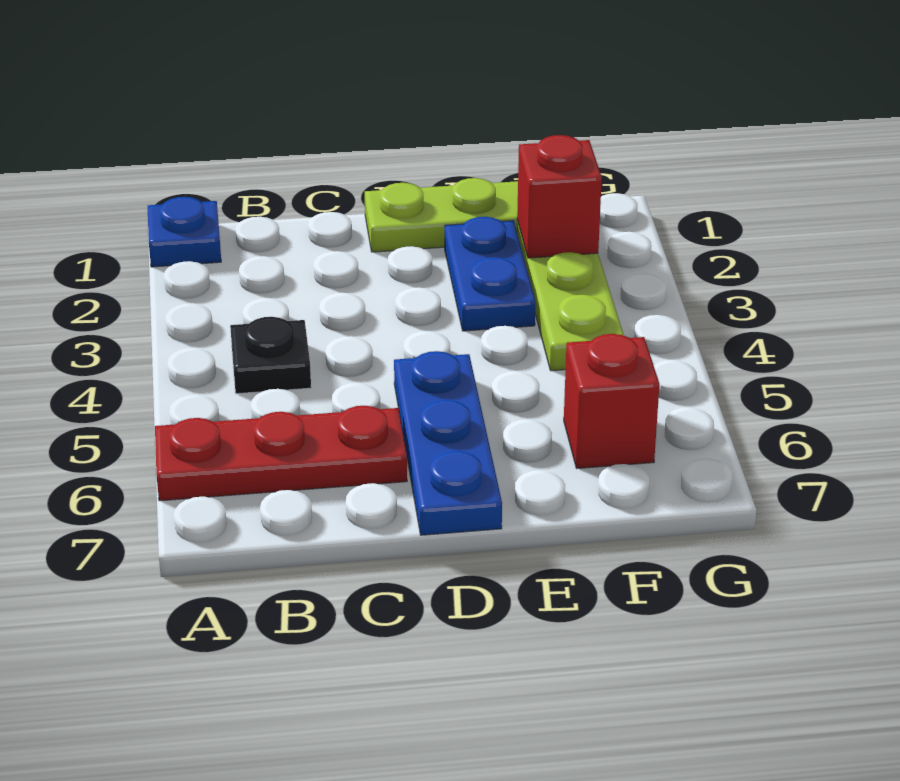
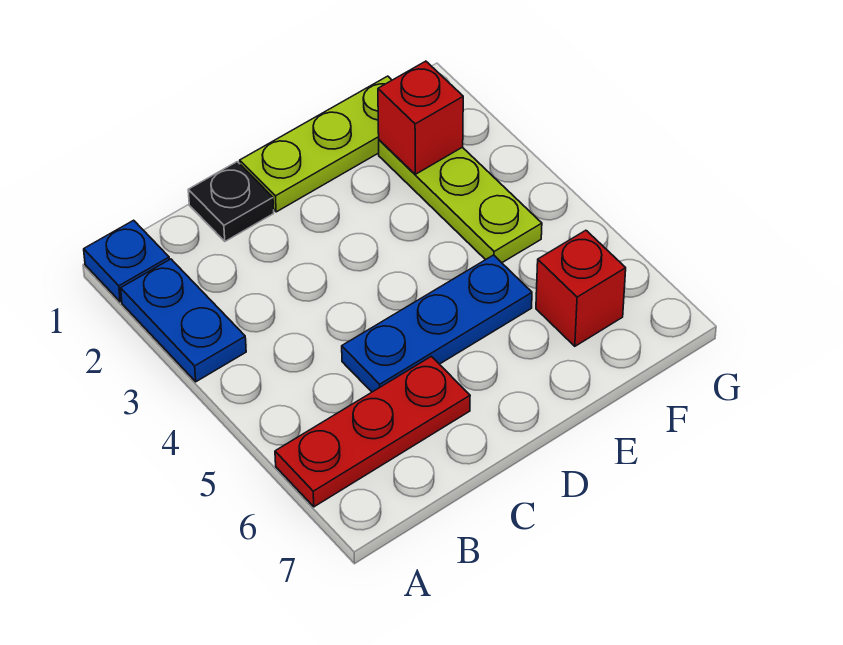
black 1x1 plate [230,317,311,394] -> black 1x1 plate moved to [188,162,274,241]
blue 1x3 plate [394,351,502,535] -> blue 1x3 plate turned to [342,255,532,392]
blue 1x2 plate [445,217,535,331] -> blue 1x2 plate moved to [121,259,246,382]

